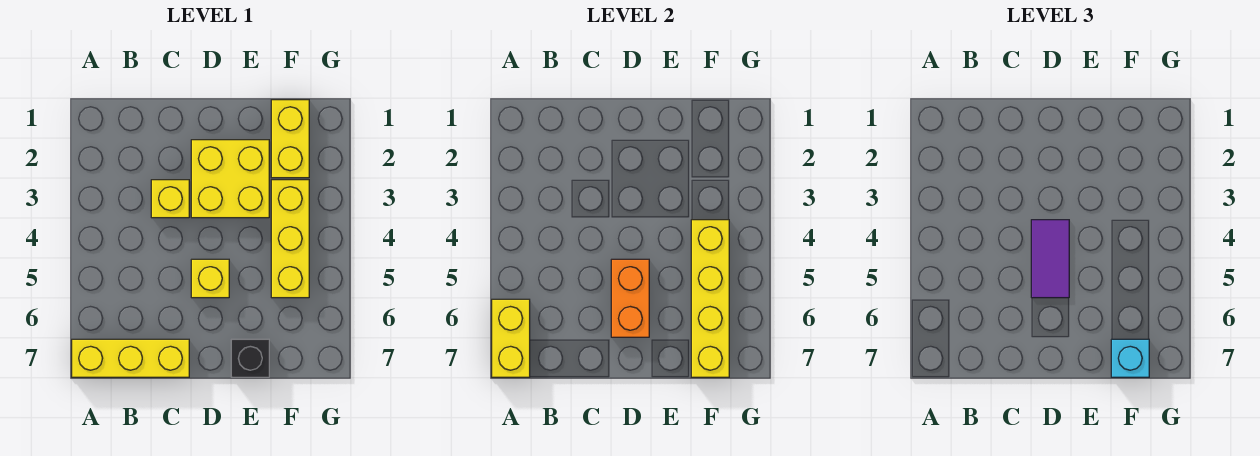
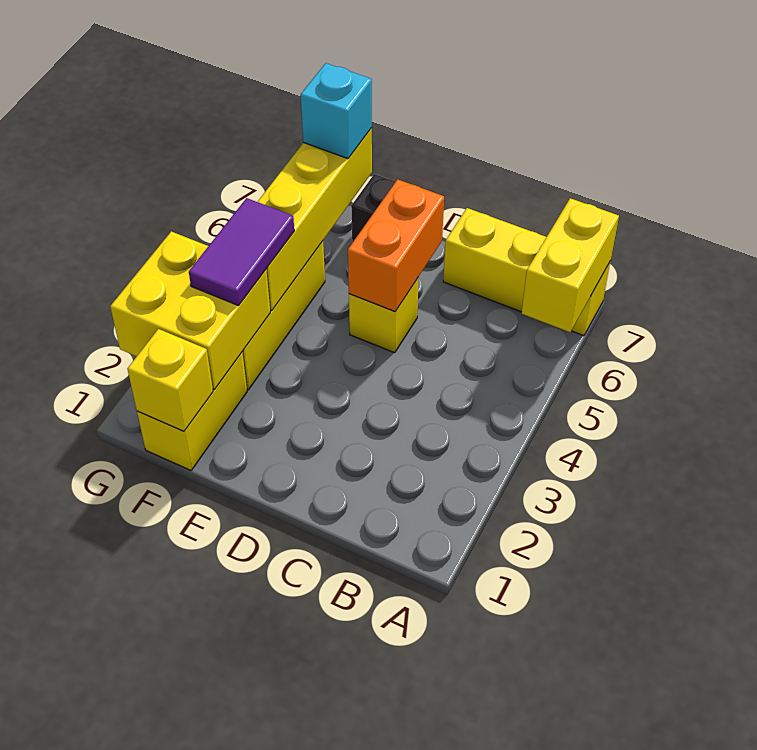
yellow 1x1 brick [151,180,189,218] -> yellow 1x1 brick moved to [128,329,213,431]
yellow 2x2 brick [191,140,269,218] -> yellow 2x2 brick moved to [110,231,270,389]
purple 1x2 tile [1031,220,1069,298] -> purple 1x2 tile moved to [189,198,294,306]

